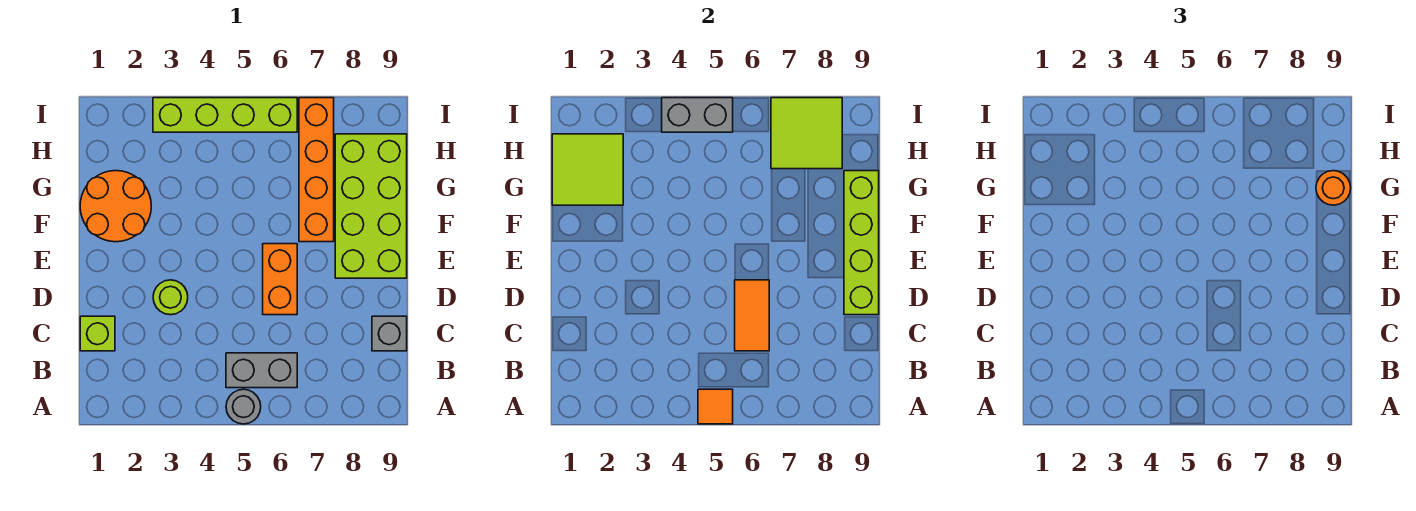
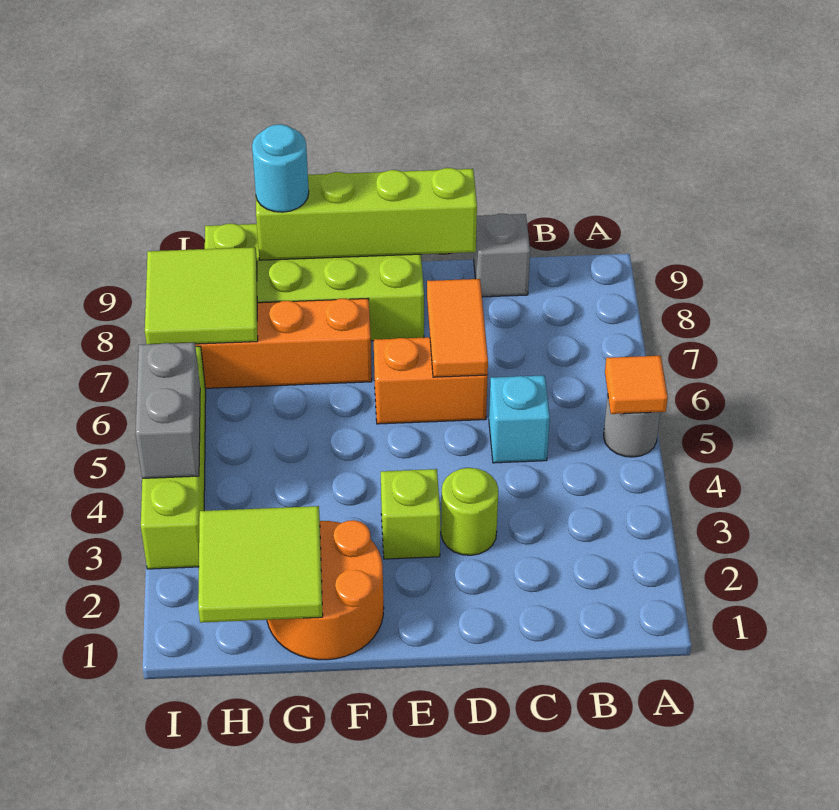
grey 1x2 brick [226,353,297,388] -> none
lime 1x1 brick [80,316,115,351] -> lime 1x1 brick moved to [381,469,440,559]
none -> cyan 1x1 brick [489,375,550,463]
orange 1x2 tile [735,280,769,351] -> orange 1x2 tile turned to [427,279,488,377]
orange 1x1 round brick [1316,171,1351,205] -> cyan 1x1 round brick [252,124,309,212]

